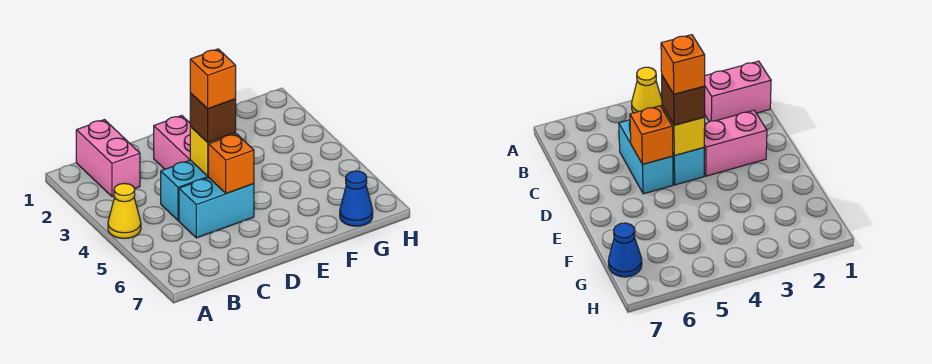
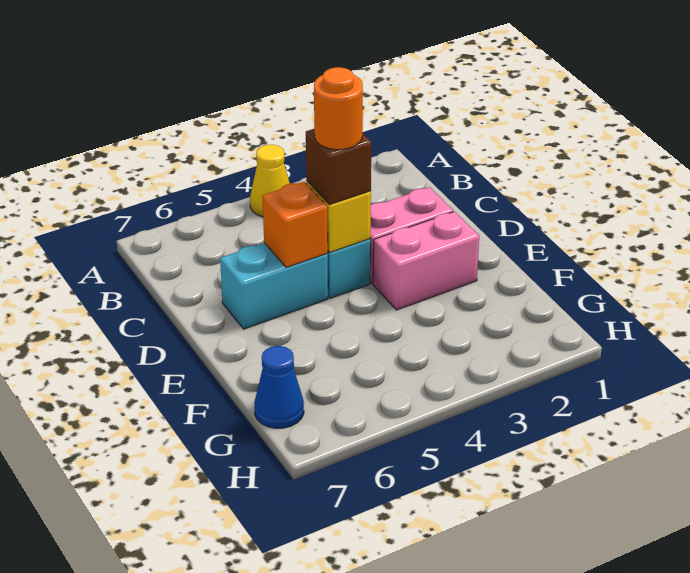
pink 1x2 brick [76,120,140,197] -> pink 1x2 brick moved to [373,212,479,310]
cyan 1x2 brick [179,178,254,238] -> cyan 1x2 brick turned to [220,243,328,329]
orange 1x1 brick [190,49,236,109] -> orange 1x1 round brick [314,67,363,150]

